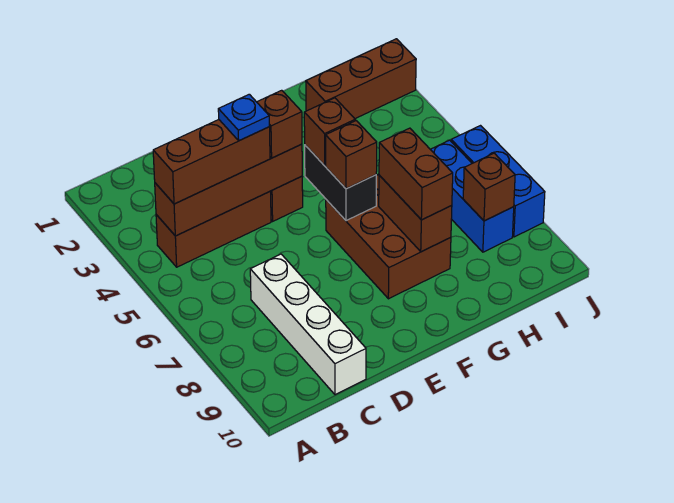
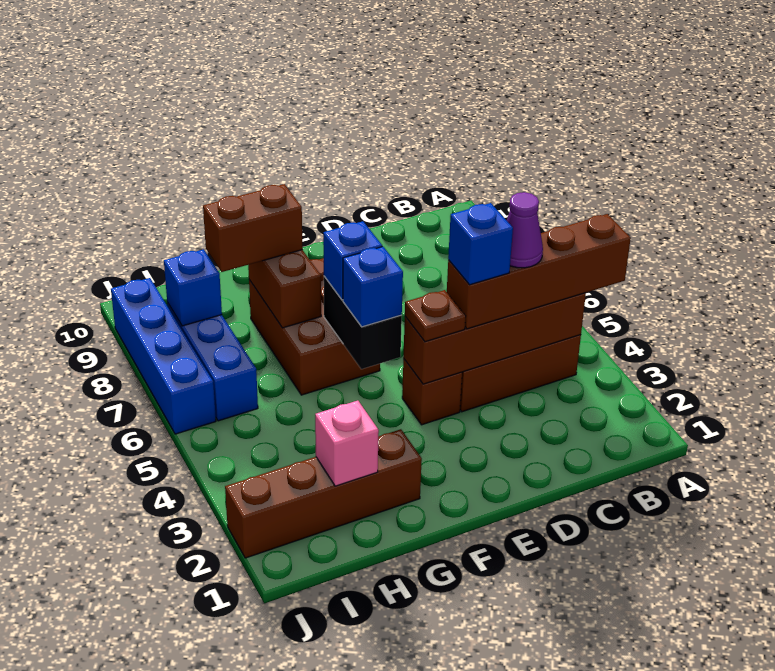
brown 1x3 brick [153,120,270,204] -> brown 1x4 brick [447,214,631,329]
none -> purple 1x1 cone [507,192,543,268]
white 1x4 brick [250,254,366,395] -> none
blue 1x1 plate [218,94,269,141] -> blue 1x1 brick [448,203,513,285]
brown 1x1 brick [257,90,302,158] -> brown 1x1 plate [405,290,466,342]
brown 1x1 brick [304,98,355,166] -> blue 1x1 brick [343,247,403,327]
brown 1x1 brick [326,121,377,189] -> blue 1x1 brick [323,221,382,300]
brown 1x2 brick [379,128,453,220] -> brown 1x2 brick turned to [203,184,303,272]
brown 1x3 brick [306,39,416,119] -> brown 1x4 brick [225,429,422,558]
none -> pink 1x1 brick [315,401,379,486]
brown 1x1 brick [463,153,515,221] -> blue 1x1 brick [164,249,222,326]
blue 1x3 brick [451,126,545,237] -> blue 1x4 brick [111,278,216,434]

